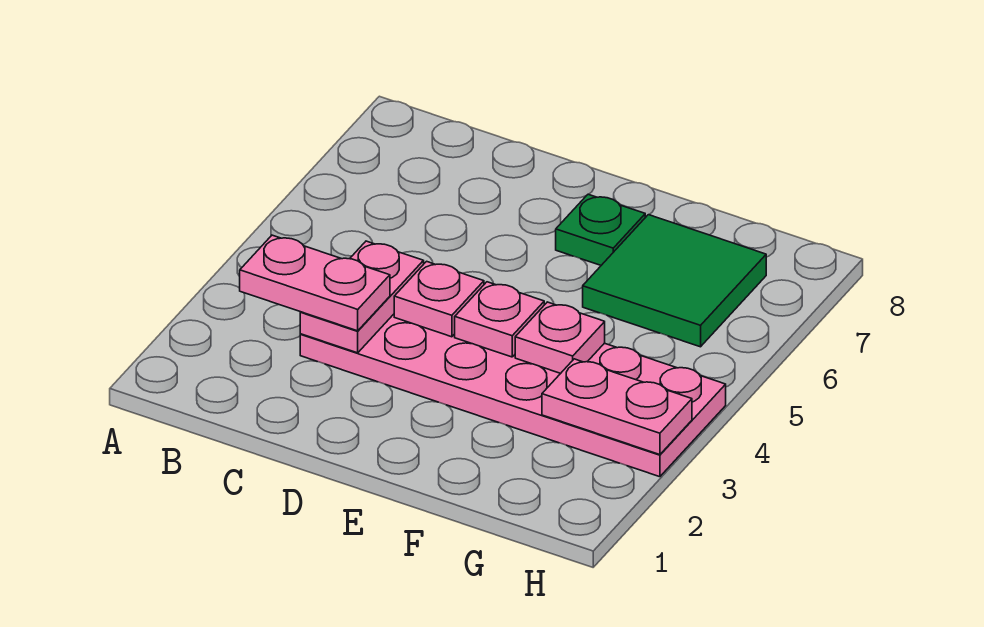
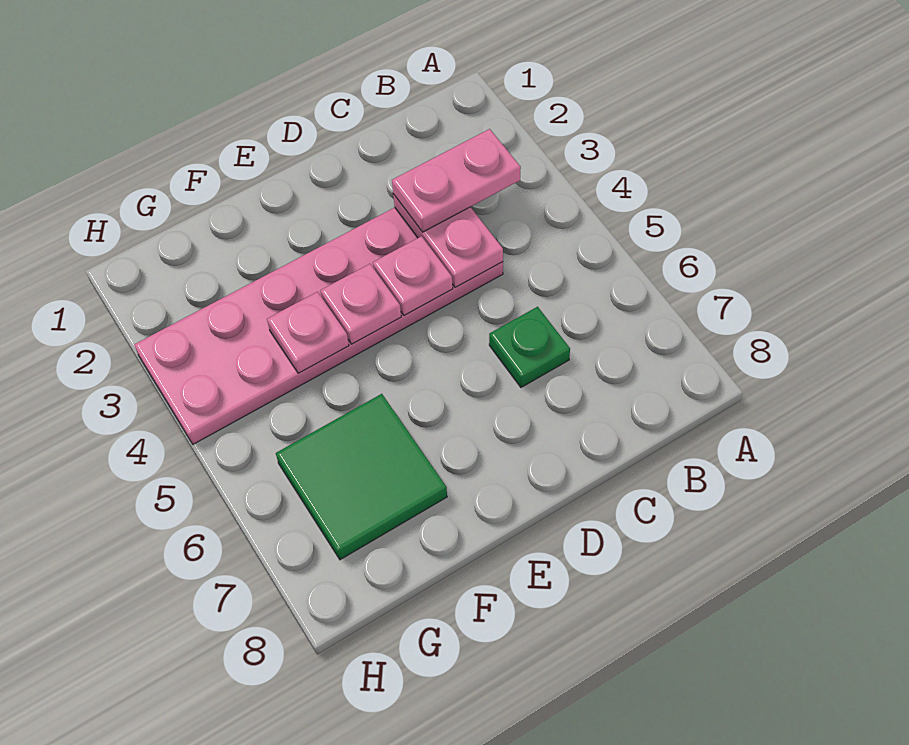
green 1x1 plate [556,194,645,265] -> green 1x1 plate moved to [489,307,570,387]
pink 1x2 plate [542,359,692,455] -> none

